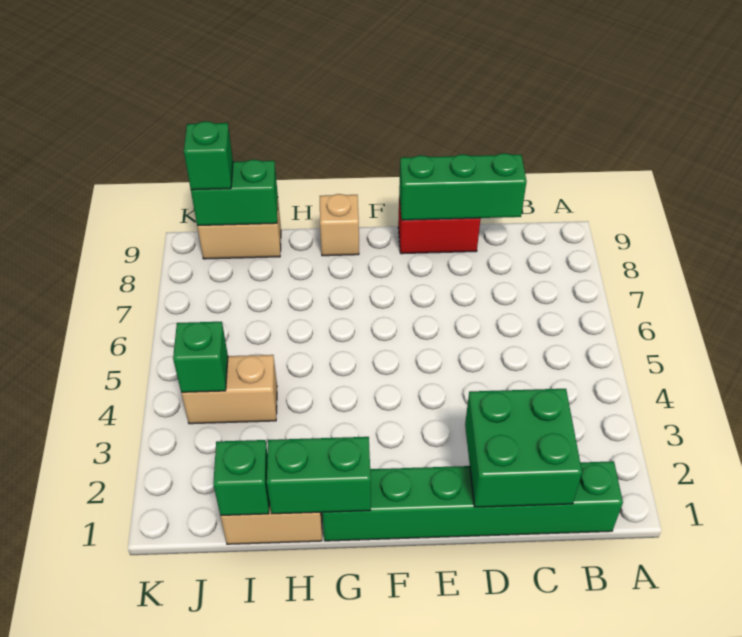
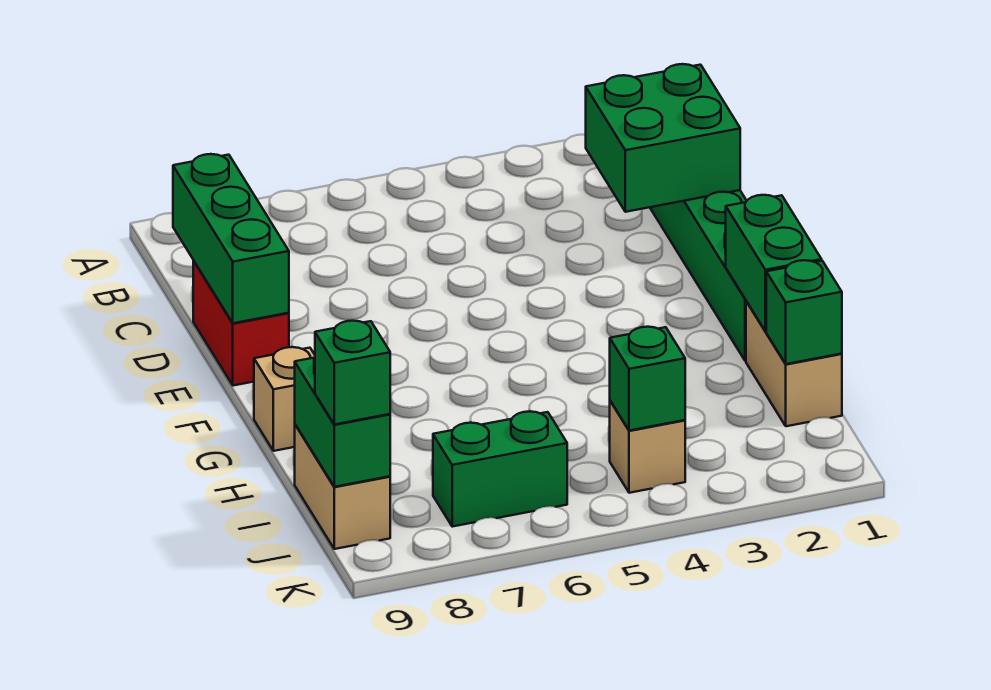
tan 1x2 brick [181,355,277,424] -> tan 1x1 brick [610,401,685,493]
none -> green 1x2 brick [433,411,567,527]

